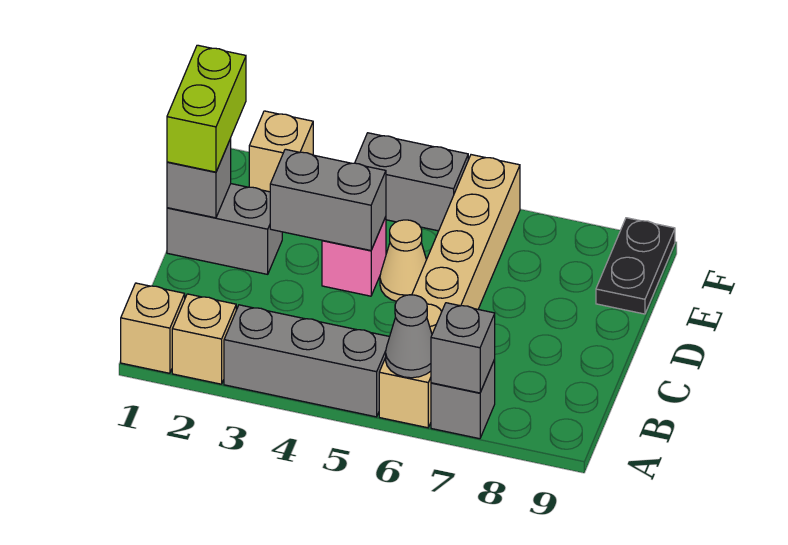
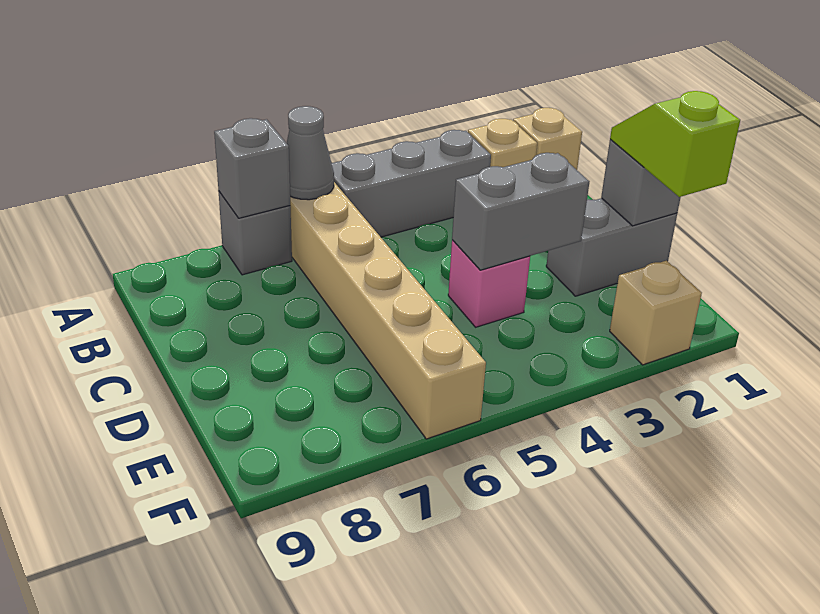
lime 1x2 brick [167,45,246,172] -> lime 1x2 slope [610,91,740,197]
tan 1x1 cone [380,220,427,301] -> none
black 1x2 plate [596,218,675,314] -> none
grey 1x2 brick [355,133,468,231] -> none

